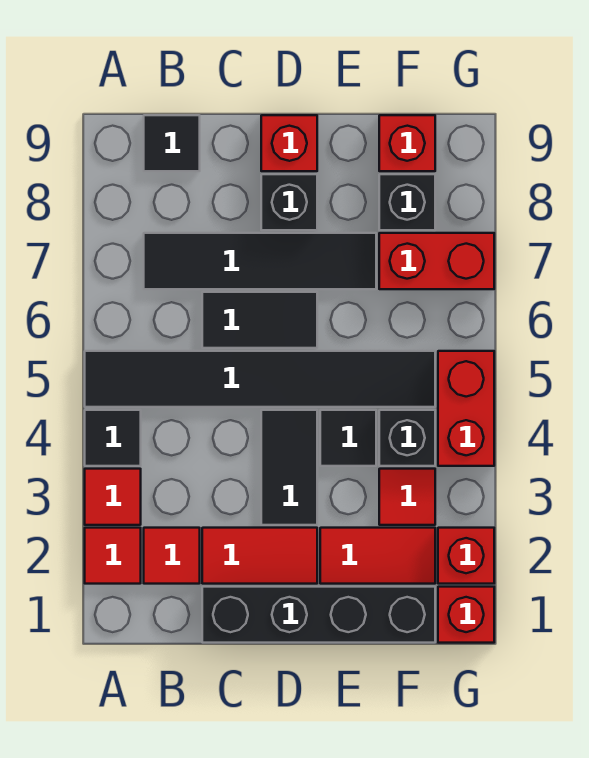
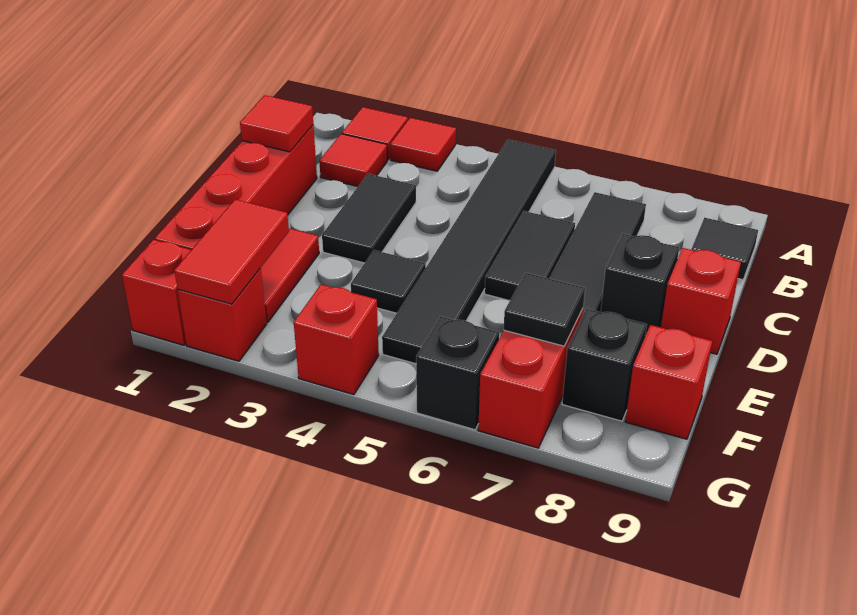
black 1x1 tile [85,410,141,466] -> black 1x1 tile moved to [504,273,585,346]
black 1x4 brick [202,587,435,643] -> red 1x4 brick [155,125,317,250]
red 1x2 tile [202,528,317,584] -> red 1x2 tile moved to [174,199,289,304]
black 1x2 tile [261,410,317,525] -> black 1x2 tile turned to [322,174,416,263]
red 1x1 tile [379,469,435,525] -> red 1x1 tile moved to [240,95,313,152]
black 1x1 brick [379,410,435,466] -> black 1x1 brick moved to [416,316,499,430]
red 1x2 brick [438,351,494,466] -> red 1x1 brick [294,284,379,395]

